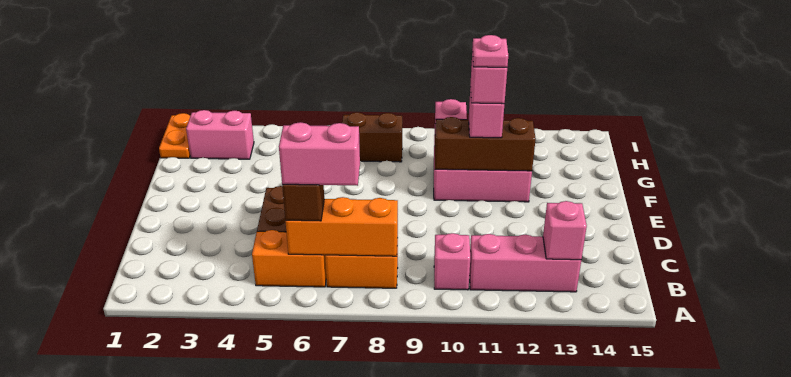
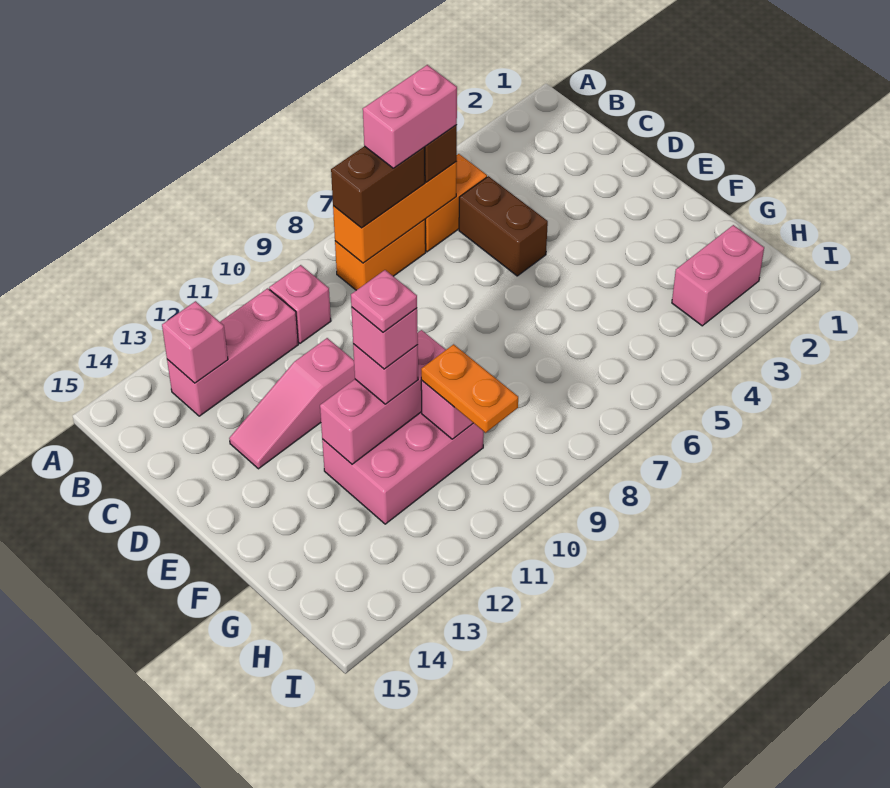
none -> pink 1x3 slope [229,338,355,469]
brown 1x3 brick [435,117,536,171] -> pink 1x3 brick [320,330,446,464]
orange 1x2 plate [159,113,190,158] -> orange 1x2 plate moved to [421,344,518,433]
brown 1x2 brick [342,112,402,162] -> brown 1x2 brick moved to [331,146,425,228]

